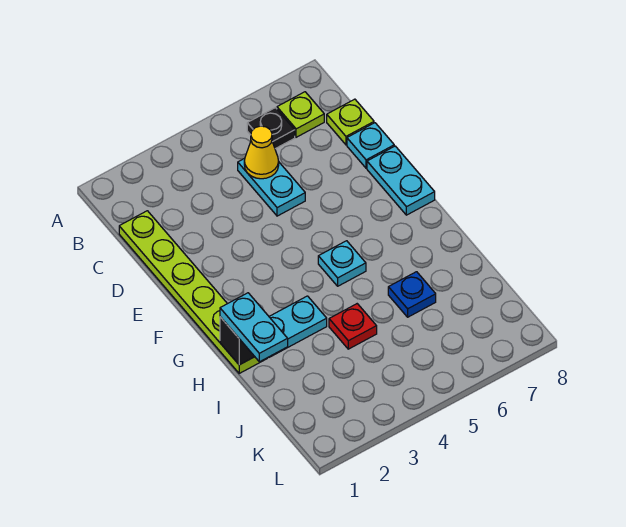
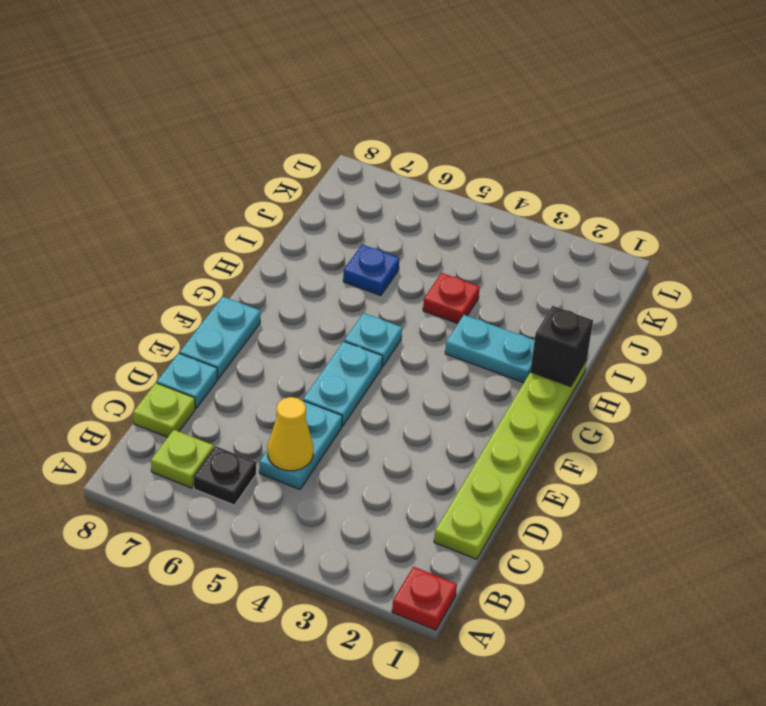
none -> red 1x1 plate [392,567,457,630]
cyan 1x2 plate [220,293,288,362] -> cyan 1x2 plate moved to [303,341,383,426]

